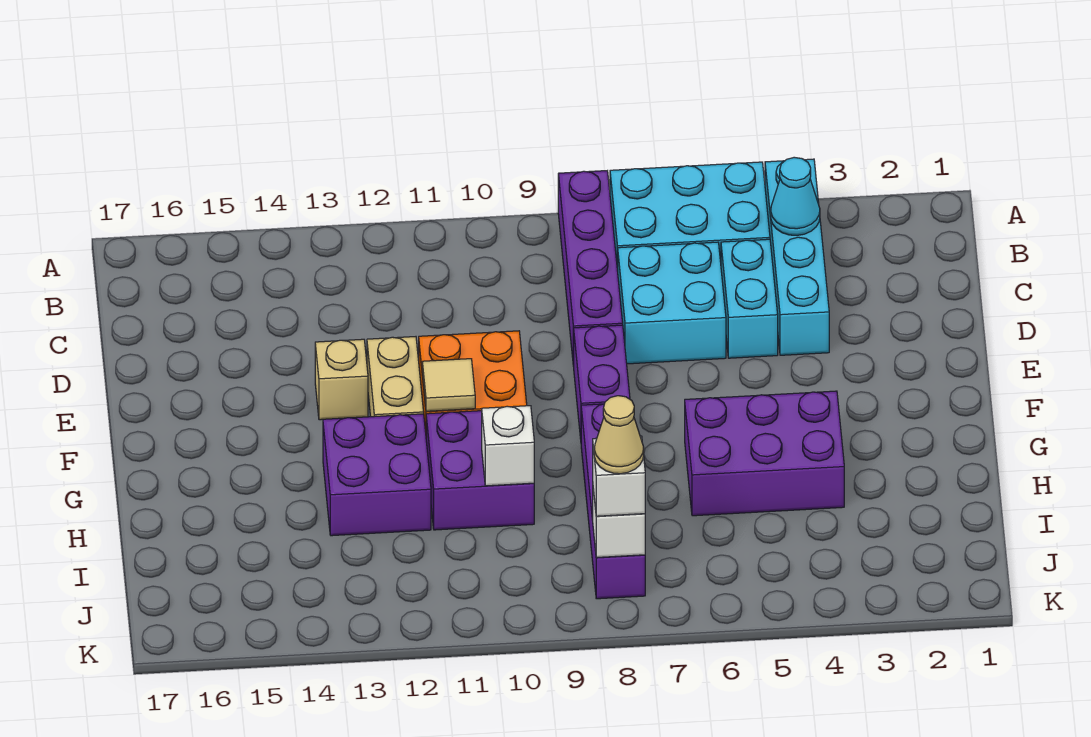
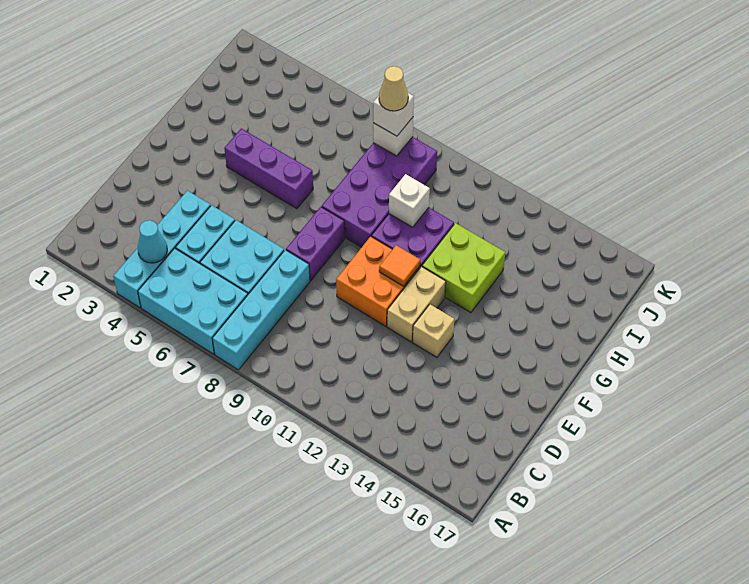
purple 1x4 brick [558,171,623,366] -> cyan 1x4 brick [212,250,310,370]
tan 1x1 tile [422,359,475,411] -> orange 1x1 tile [379,245,420,287]
purple 2x3 brick [685,391,844,516] -> purple 1x3 brick [224,128,313,209]
purple 1x4 brick [581,404,645,599] -> purple 2x4 brick [322,137,437,247]
purple 2x2 brick [323,414,431,536] -> lime 2x2 brick [422,223,505,313]

